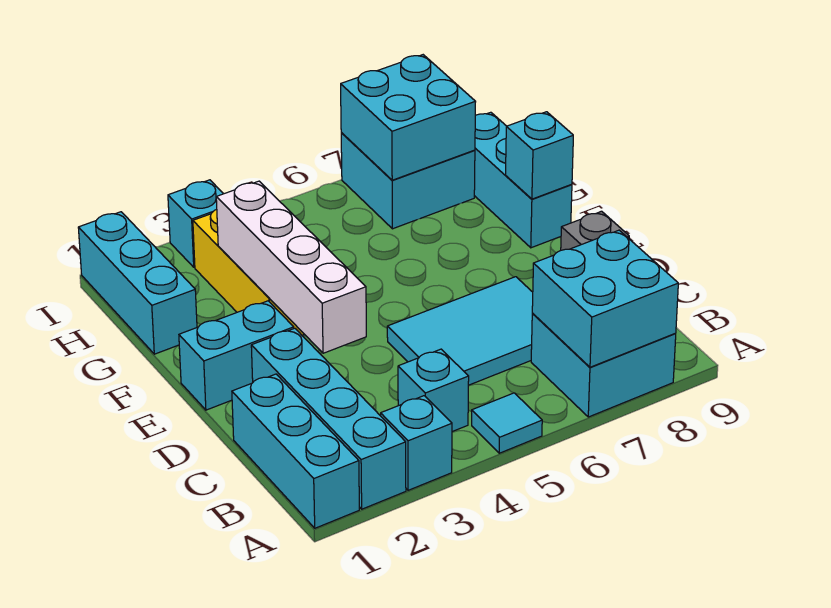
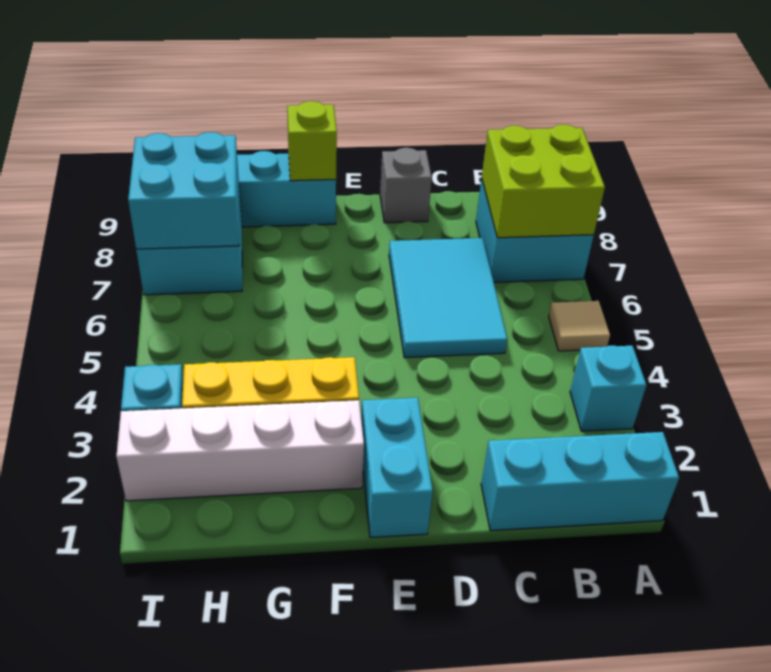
cyan 1x4 brick [251,328,406,509] -> none
cyan 1x1 tile [472,393,542,453] -> tan 1x1 tile [549,301,610,351]
cyan 2x2 brick [532,230,678,367] -> lime 2x2 brick [482,125,605,238]
cyan 1x1 brick [398,349,469,432] -> none
white 1x4 brick [216,181,366,353] -> white 1x4 brick moved to [116,400,364,501]
cyan 1x1 brick [506,112,573,199] -> lime 1x1 brick [287,101,337,181]
cyan 1x3 brick [78,212,197,354] -> none

